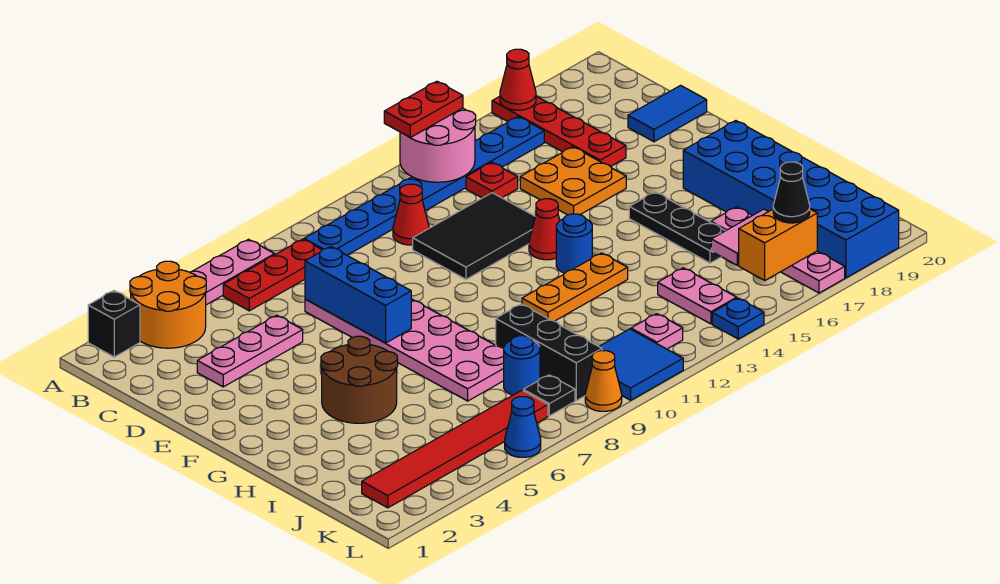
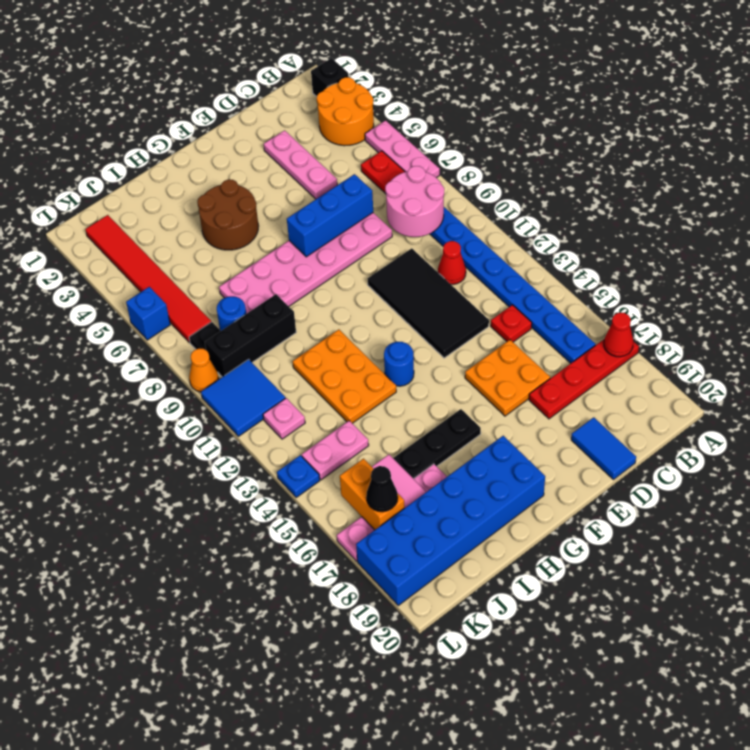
pink 2x2 round brick [400,108,476,182] -> pink 2x2 round brick moved to [385,166,444,237]
red 1x2 plate [384,81,463,138] -> none
black 2x3 tile [413,193,535,279] -> black 2x4 tile [368,248,489,358]
red 1x1 cone [529,199,560,260] -> none
orange 1x3 plate [522,253,628,321] -> orange 2x3 plate [293,329,396,423]
blue 1x1 cone [505,397,541,457] -> blue 1x1 brick [126,287,170,340]

